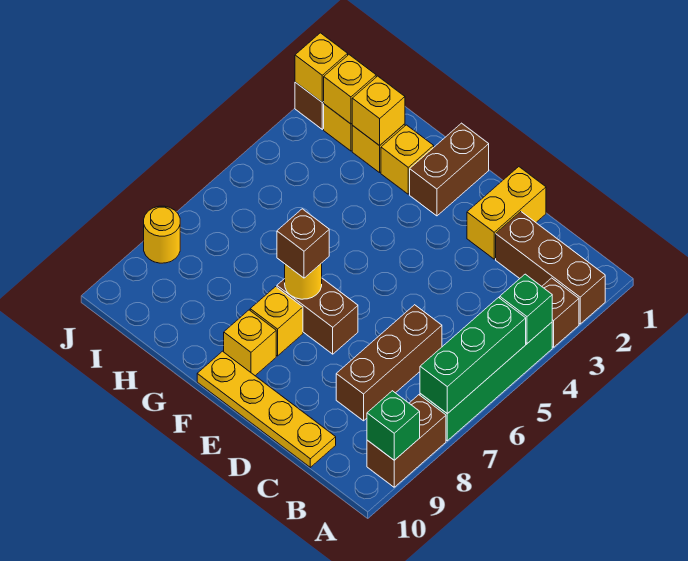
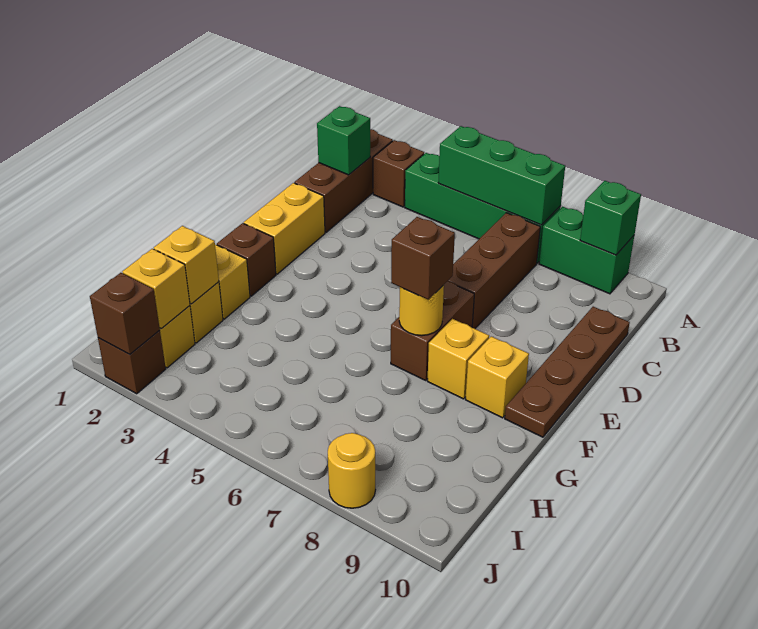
green 1x1 brick [500,274,552,343] -> green 1x1 brick moved to [317,106,370,175]
brown 1x2 brick [367,395,446,487] -> green 1x2 brick [539,207,634,294]
brown 1x3 brick [336,305,442,421] -> brown 1x3 brick turned to [448,213,540,329]
yellow 1x4 plate [197,351,336,467] -> brown 1x4 plate [505,307,630,437]
yellow 1x2 brick [467,167,546,259] -> yellow 1x2 brick turned to [244,183,325,274]
brown 1x2 brick [410,123,489,216] -> brown 1x1 brick [217,223,276,296]
yellow 1x1 brick [295,33,348,102] -> brown 1x1 brick [90,273,160,354]

